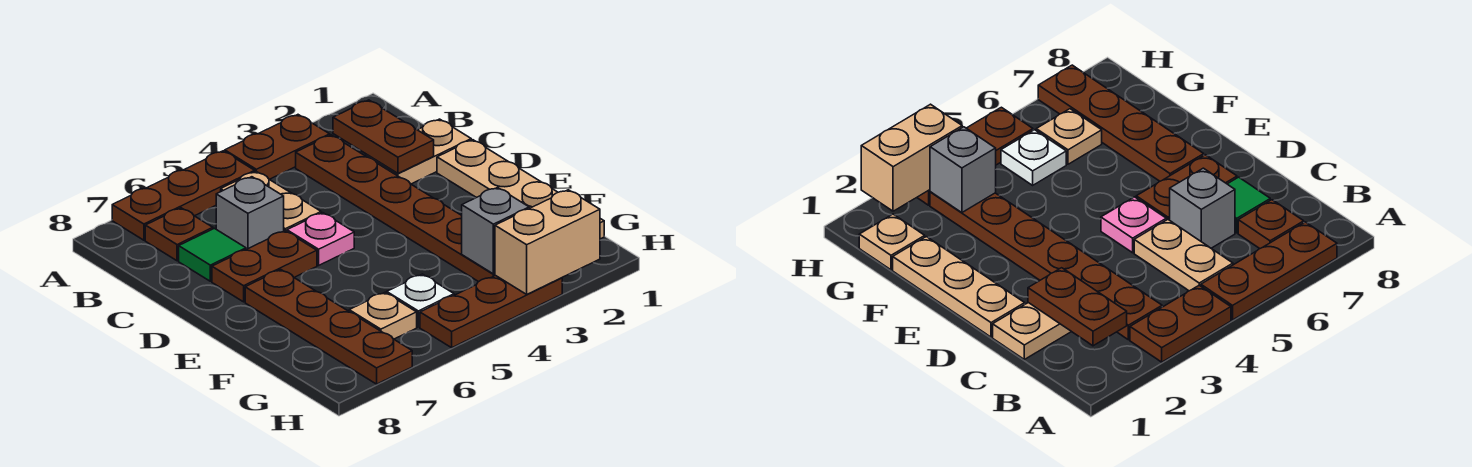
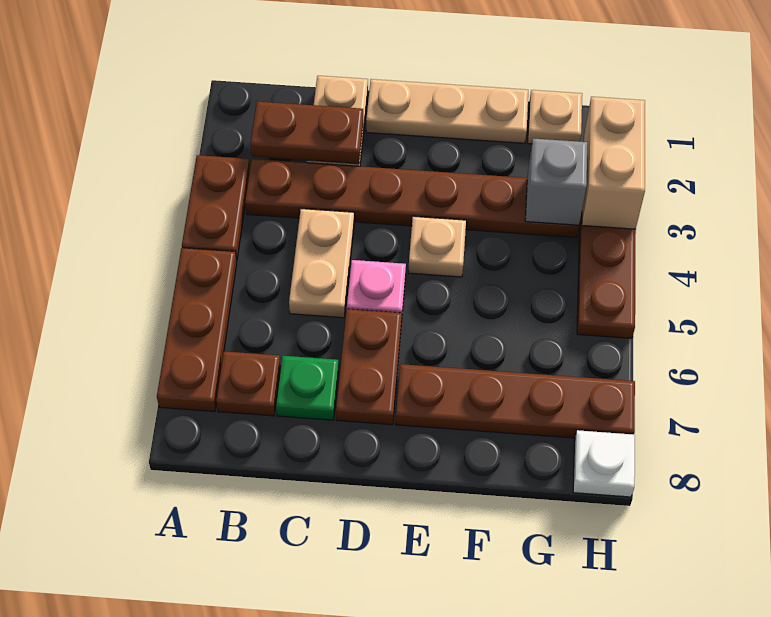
tan 1x2 plate [221,171,321,231] -> tan 1x2 plate turned to [289,209,354,318]
grey 1x1 brick [216,177,284,249] -> none
green 1x1 tile [179,228,246,281] -> green 1x1 plate [276,356,339,420]
white 1x1 plate [387,274,454,327] -> white 1x1 plate moved to [573,430,635,497]
tan 1x1 plate [349,293,417,339] -> tan 1x1 plate moved to [408,216,466,277]

